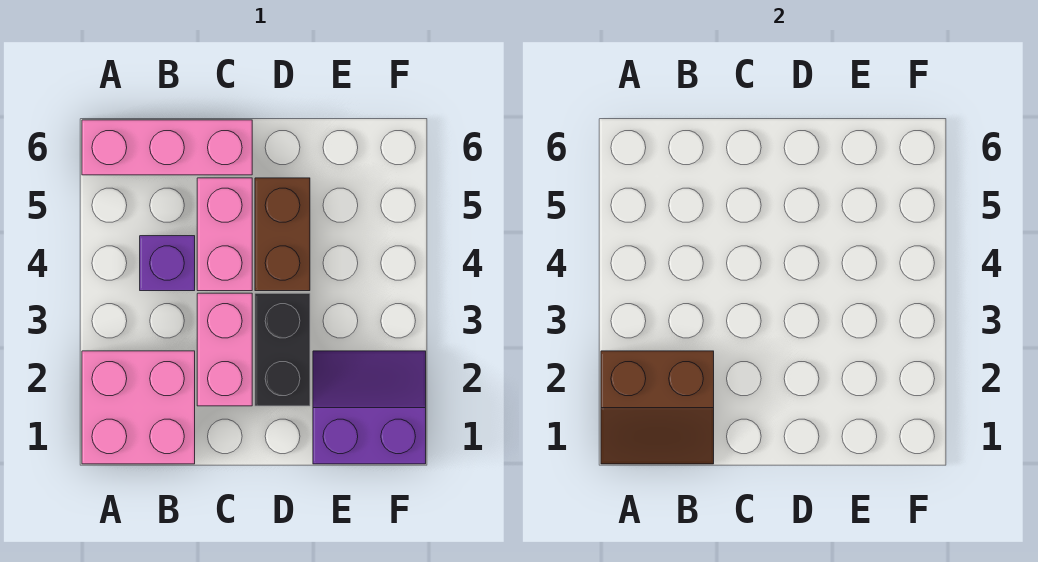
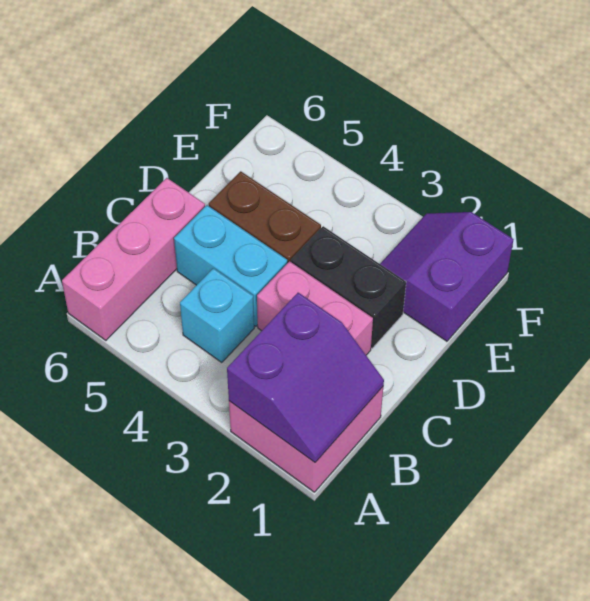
brown 2x2 slope [601,351,714,464] -> purple 2x2 slope [227,293,384,462]
purple 1x1 brick [140,236,195,291] -> cyan 1x1 brick [180,268,254,363]
pink 1x2 brick [197,178,252,291] -> cyan 1x2 brick [174,205,287,326]

